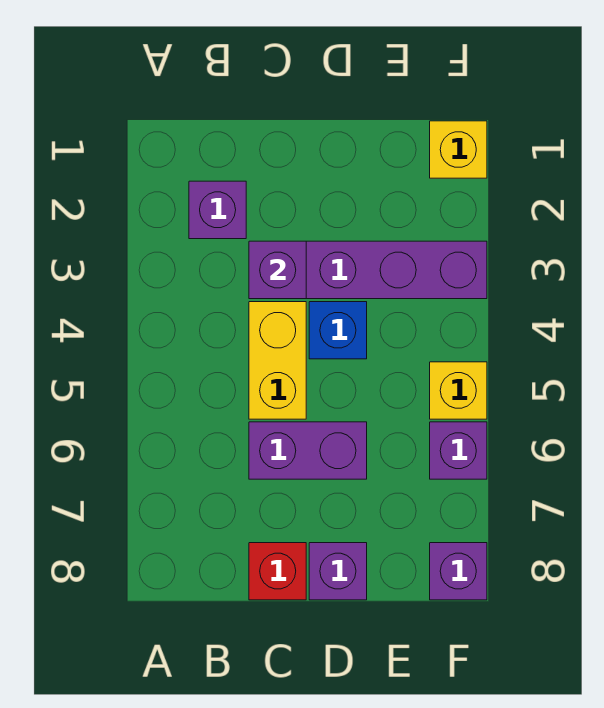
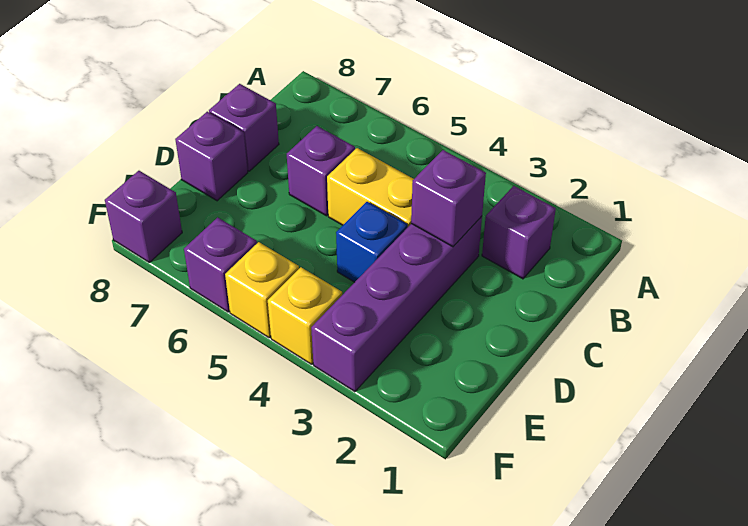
purple 1x2 brick [249,422,367,479] -> purple 1x1 brick [287,126,355,216]
red 1x1 brick [249,543,306,600] -> purple 1x1 brick [209,84,279,171]
yellow 1x1 brick [430,121,487,178] -> yellow 1x1 brick moved to [268,267,342,364]

